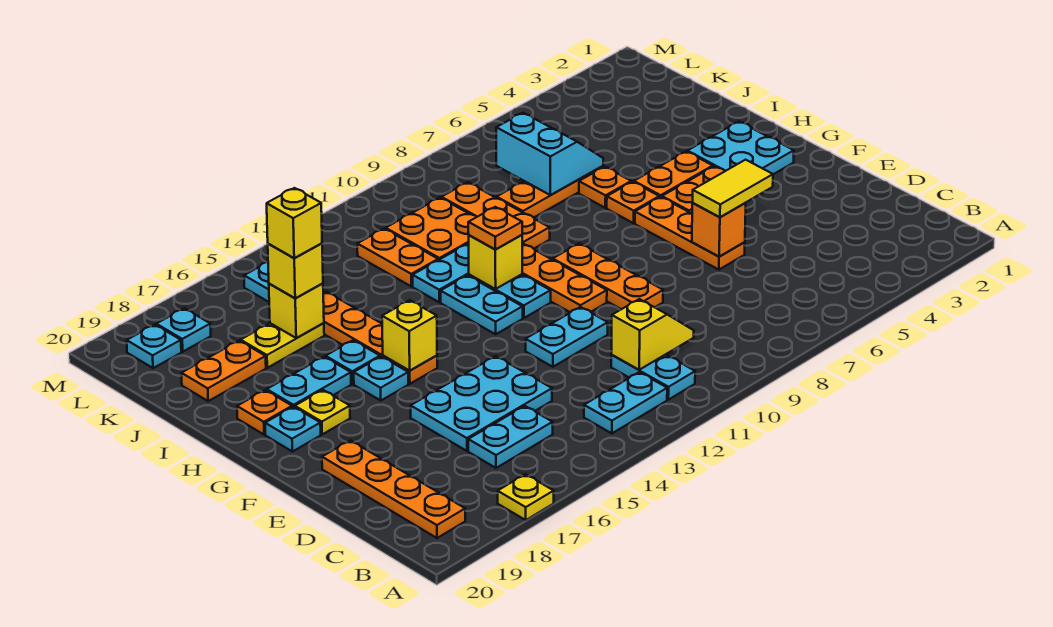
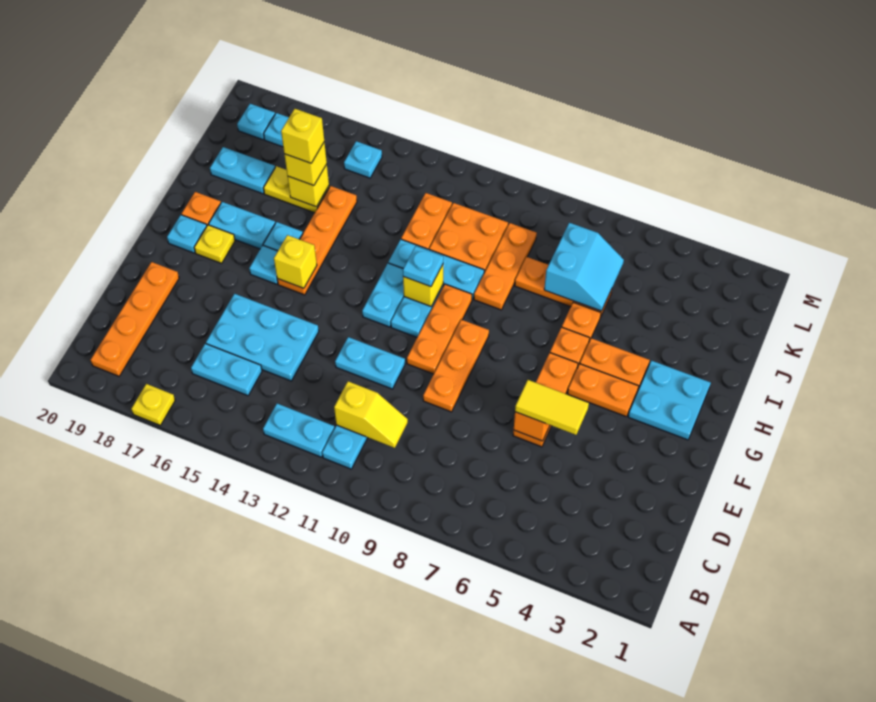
orange 1x1 plate [468,207,522,250] -> cyan 1x1 plate [403,246,443,287]
orange 1x2 plate [181,341,266,401] -> cyan 1x2 plate [210,147,275,194]

